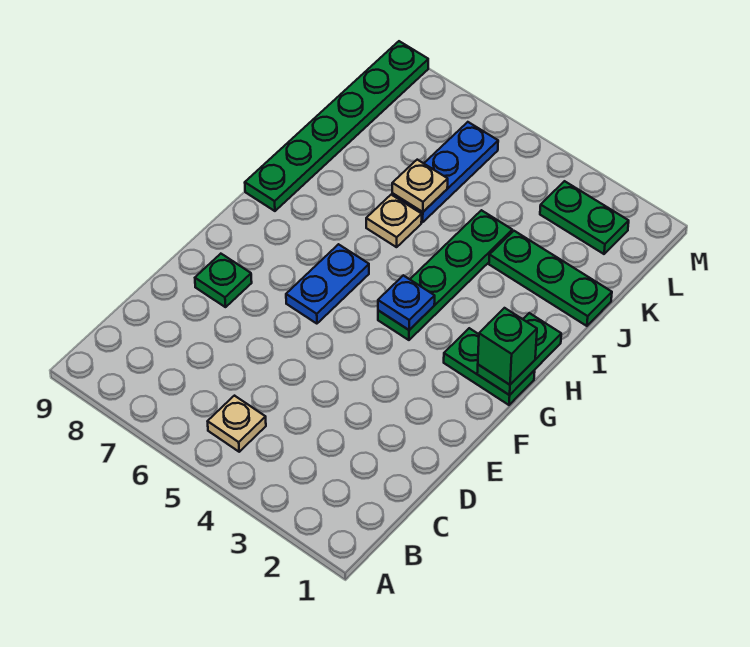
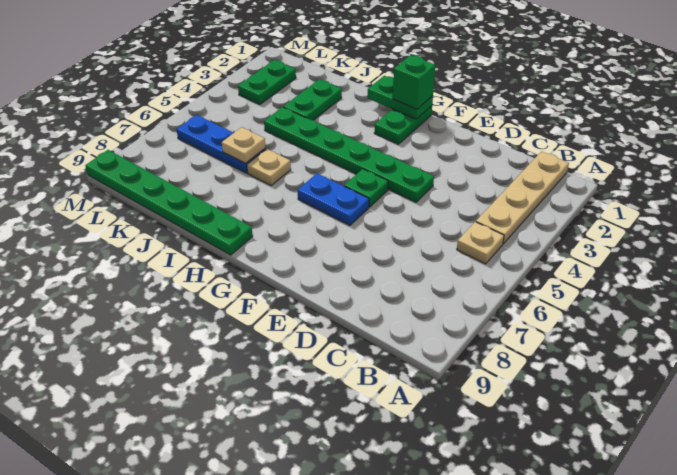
none -> tan 1x4 plate [476,151,569,244]
green 1x1 plate [195,254,252,307] -> green 1x1 plate moved to [344,169,388,207]
green 1x4 plate [378,210,512,340] -> green 1x6 plate [264,107,434,202]
blue 1x1 plate [378,275,435,330] -> none
green 1x3 plate [489,231,612,326] -> green 1x2 plate [284,79,342,120]

